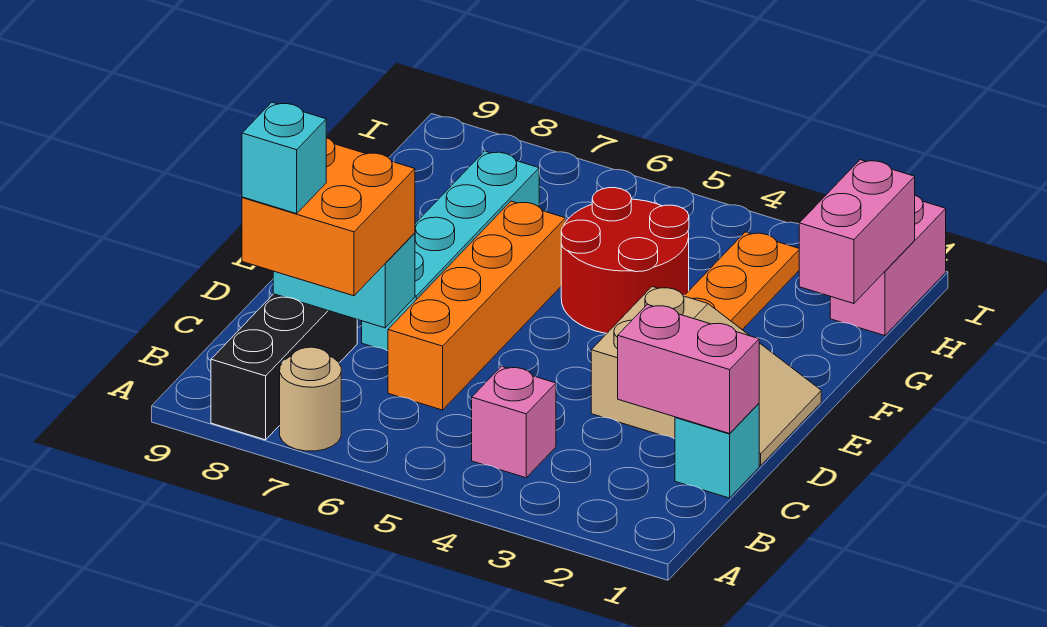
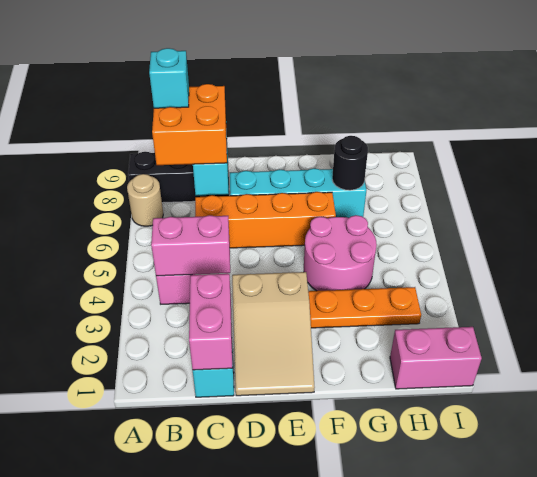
red 2x2 round brick [561,188,689,333] -> pink 2x2 round brick [304,215,377,291]
pink 1x2 brick [799,160,915,303] -> pink 1x2 brick moved to [151,215,230,276]
none -> black 1x1 round brick [332,136,368,190]

